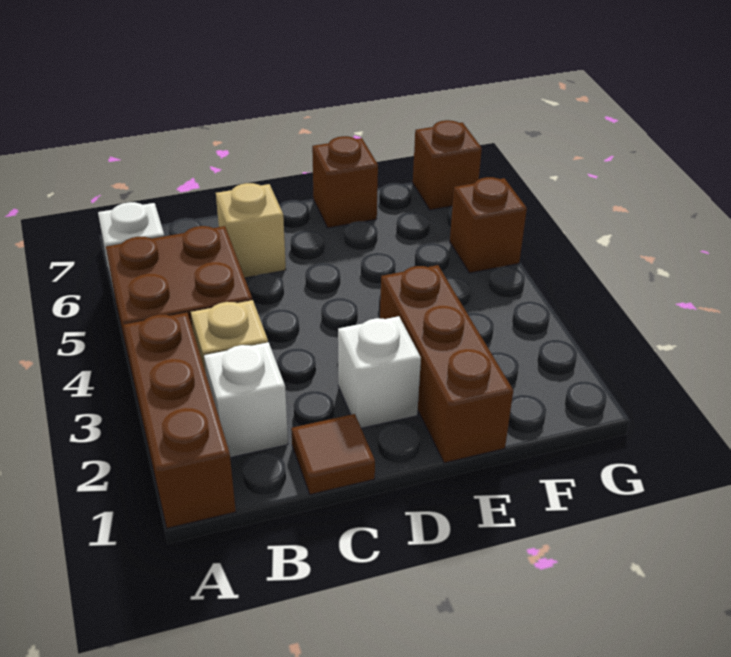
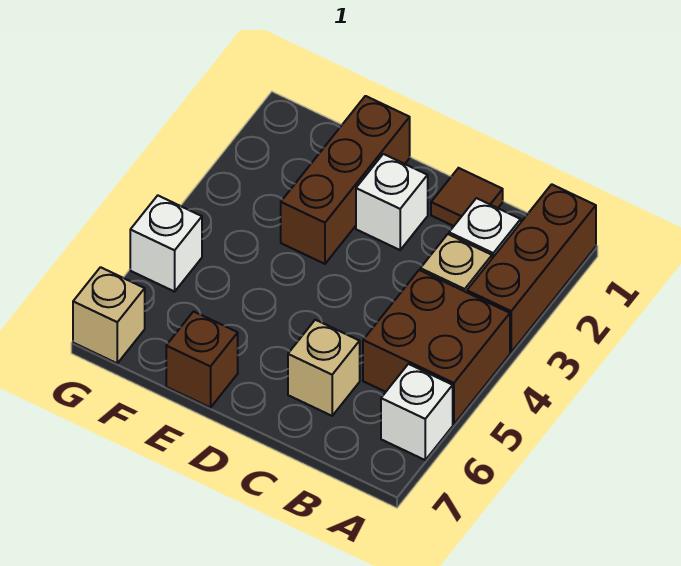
brown 1x1 brick [450,177,527,273] -> white 1x1 brick [130,196,202,292]
brown 1x1 brick [413,120,482,210] -> tan 1x1 brick [73,267,145,363]

